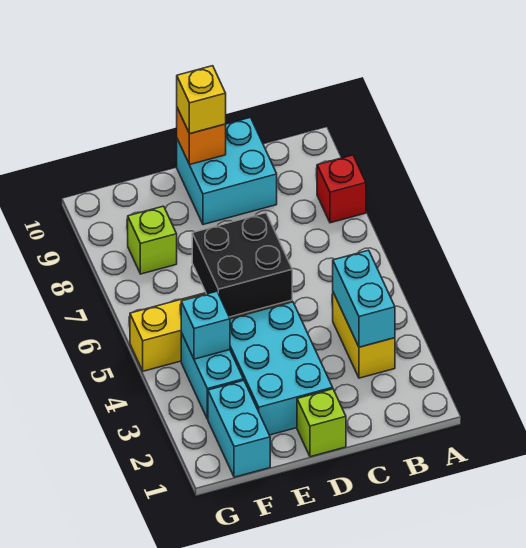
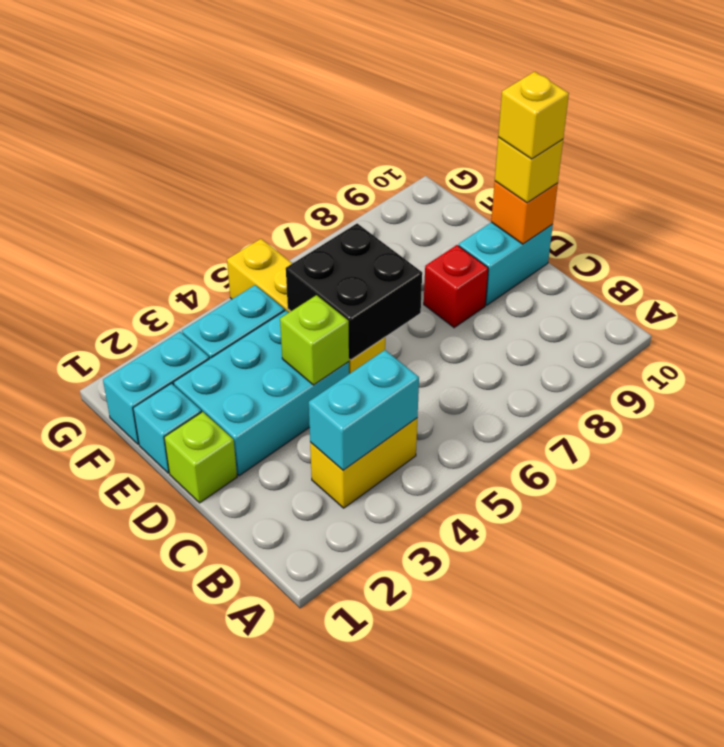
red 1x1 brick [317,155,366,223] -> red 1x1 brick moved to [424,245,488,328]
cyan 2x2 brick [177,118,277,225] -> cyan 1x2 brick [459,222,553,305]
none -> yellow 1x1 brick [498,72,569,159]
cyan 1x1 brick [181,291,230,359] -> cyan 1x1 brick moved to [133,383,201,473]
lime 1x1 brick [128,206,177,274] -> lime 1x1 brick moved to [280,295,349,385]

